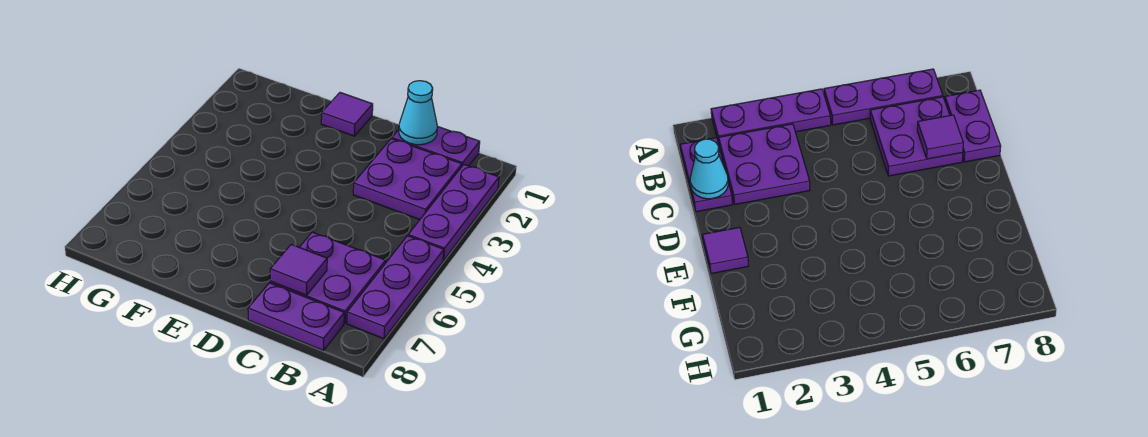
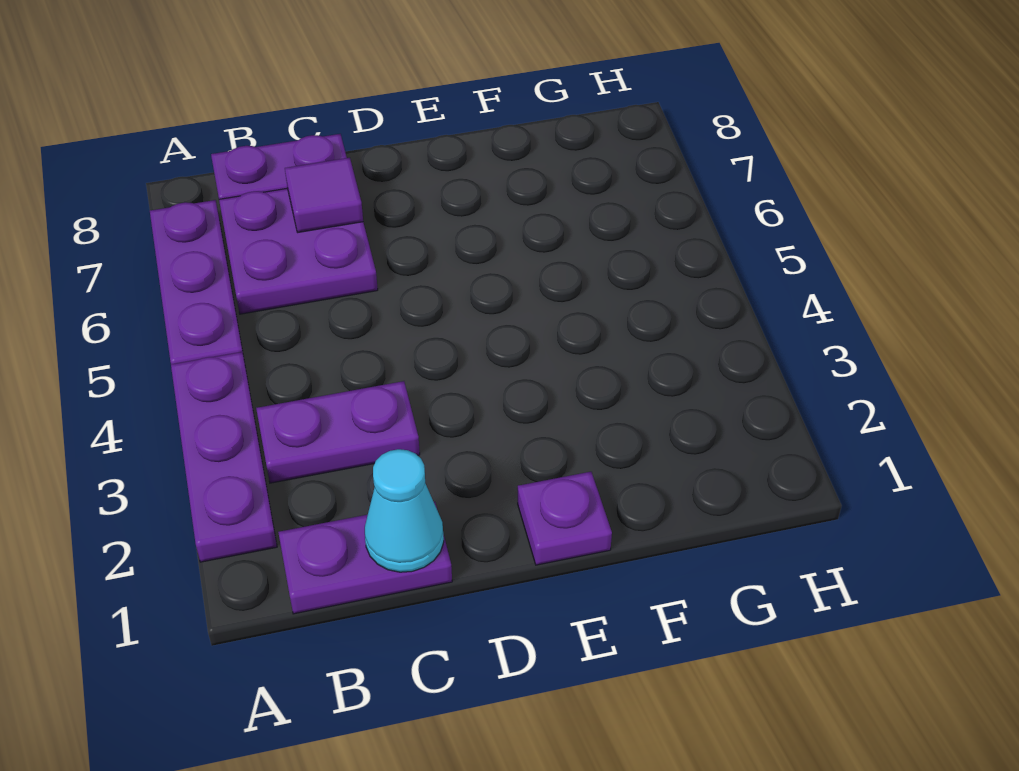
purple 2x2 plate [353,139,462,220] -> purple 1x2 plate [256,381,420,483]
purple 1x1 tile [321,93,373,136] -> purple 1x1 plate [518,472,612,565]

